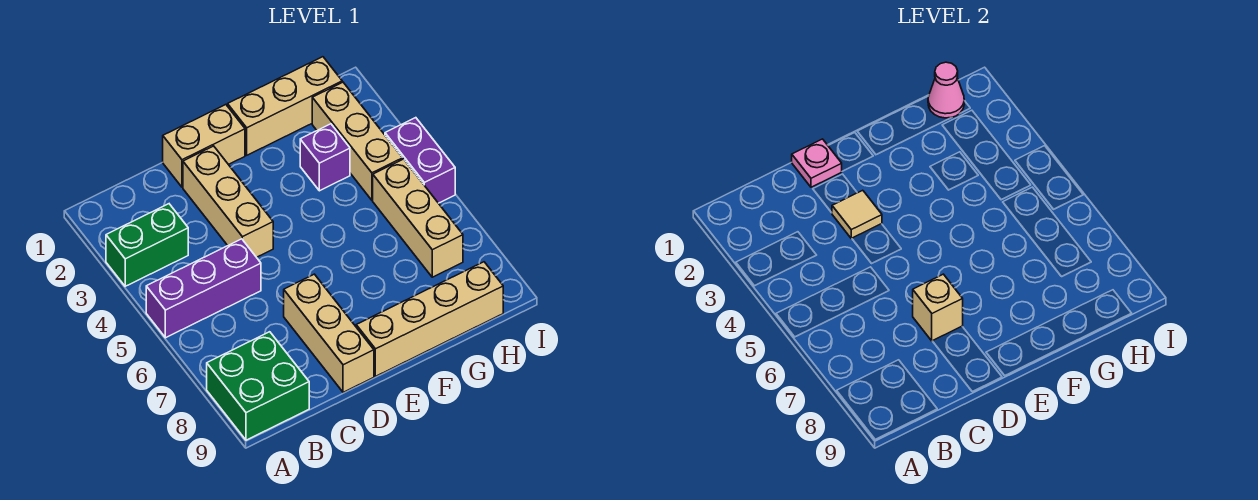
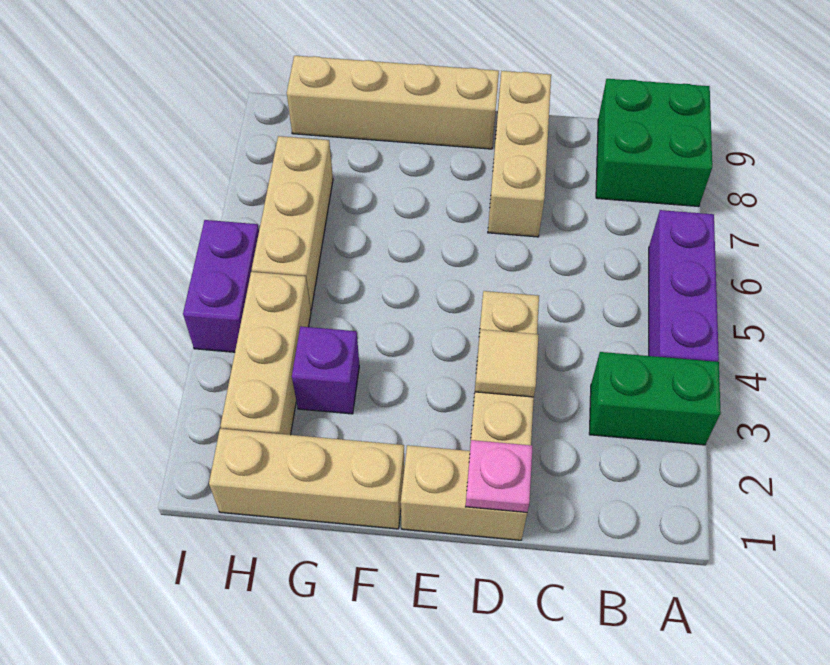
purple 1x3 brick [146,239,261,338] -> purple 1x3 brick turned to [649,210,719,362]
tan 1x1 brick [913,274,963,341] -> none
pink 1x1 cone [928,62,964,118] -> none

